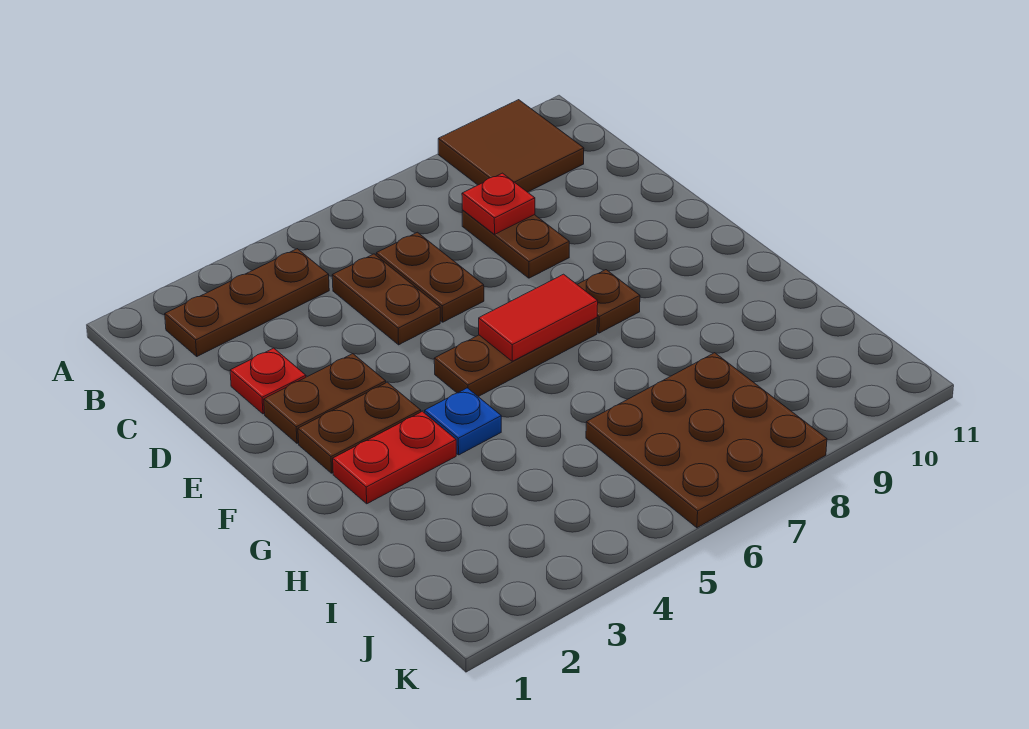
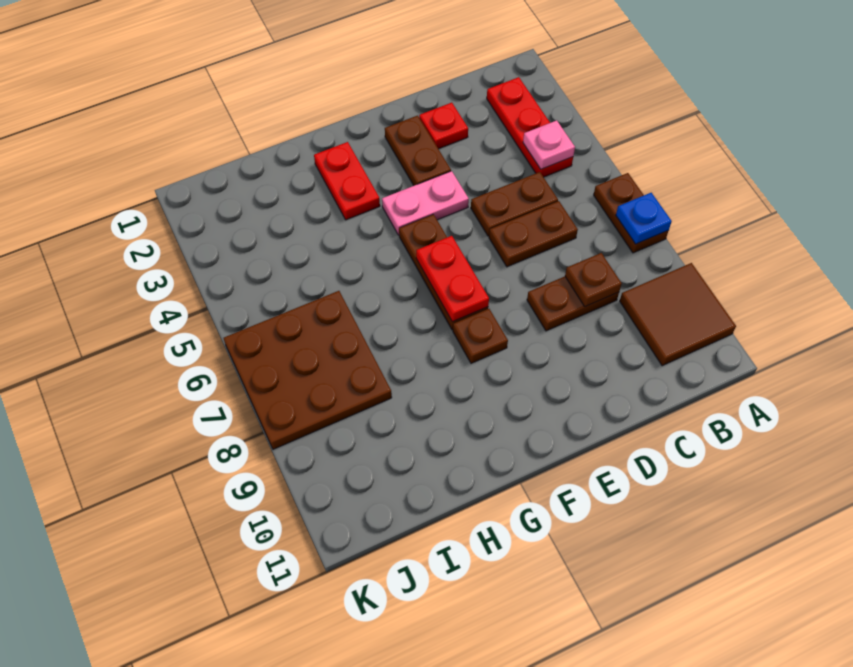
brown 1x3 plate [165,249,329,356] -> red 1x3 plate [487,77,573,177]
none -> pink 1x1 plate [523,120,575,169]
red 1x1 plate [462,173,535,234] -> brown 1x1 plate [565,253,622,307]
none -> pink 1x2 plate [382,171,469,235]
brown 1x2 plate [298,382,421,473] -> brown 1x2 plate moved to [594,173,669,253]
red 1x2 tile [479,274,598,361] -> red 1x2 plate [416,236,489,322]
blue 1x1 plate [425,388,501,455] -> blue 1x1 plate moved to [616,193,672,244]

